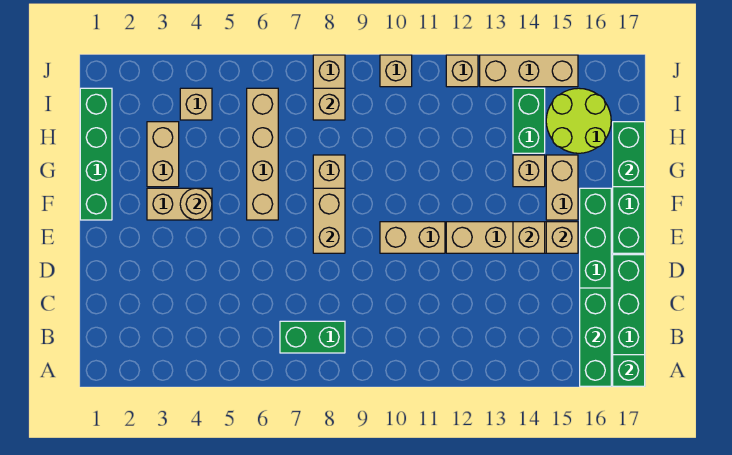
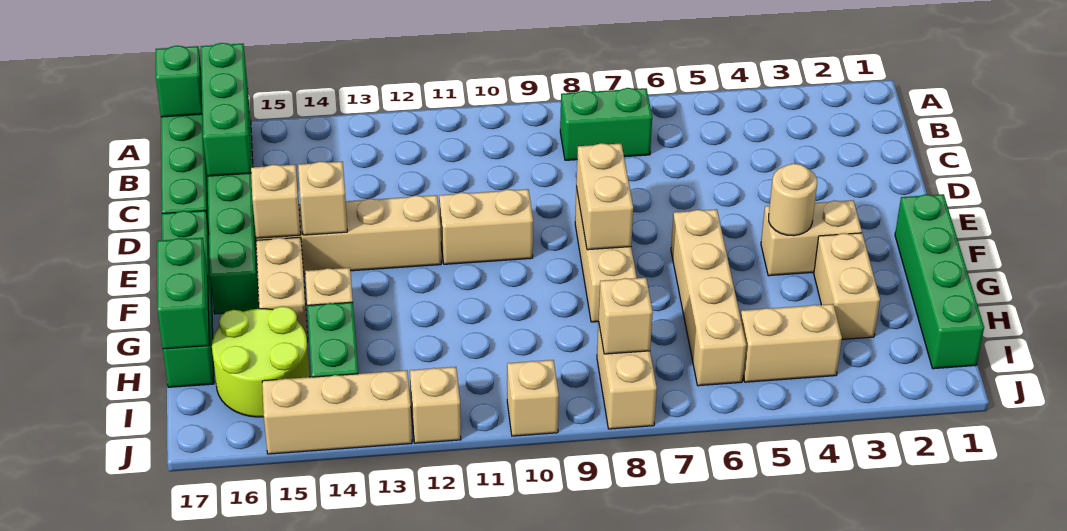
tan 1x1 brick [180,88,212,120] -> tan 1x2 brick [741,304,842,382]

